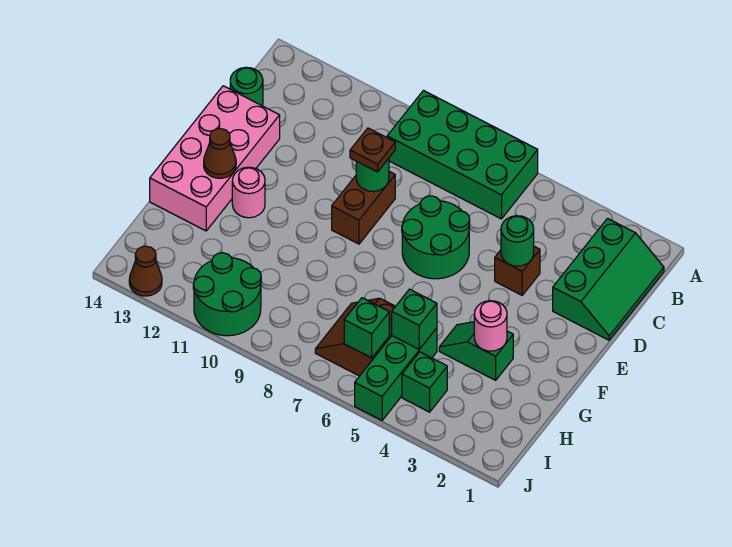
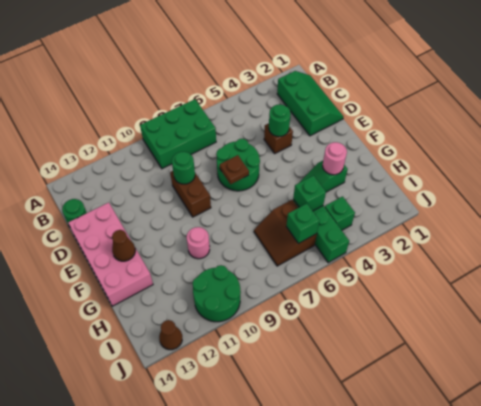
green 2x4 brick [387,91,538,219] -> green 2x3 brick [140,99,216,169]
brown 1x1 plate [350,128,395,172] -> brown 1x1 plate moved to [220,155,249,184]
pink 1x1 round brick [232,167,265,218] -> pink 1x1 round brick moved to [187,227,210,259]

